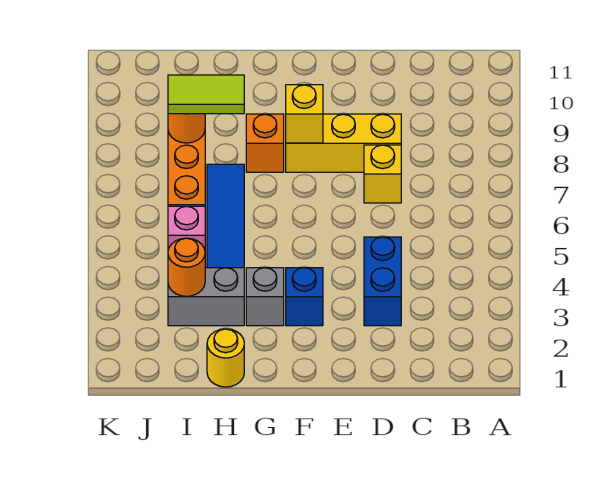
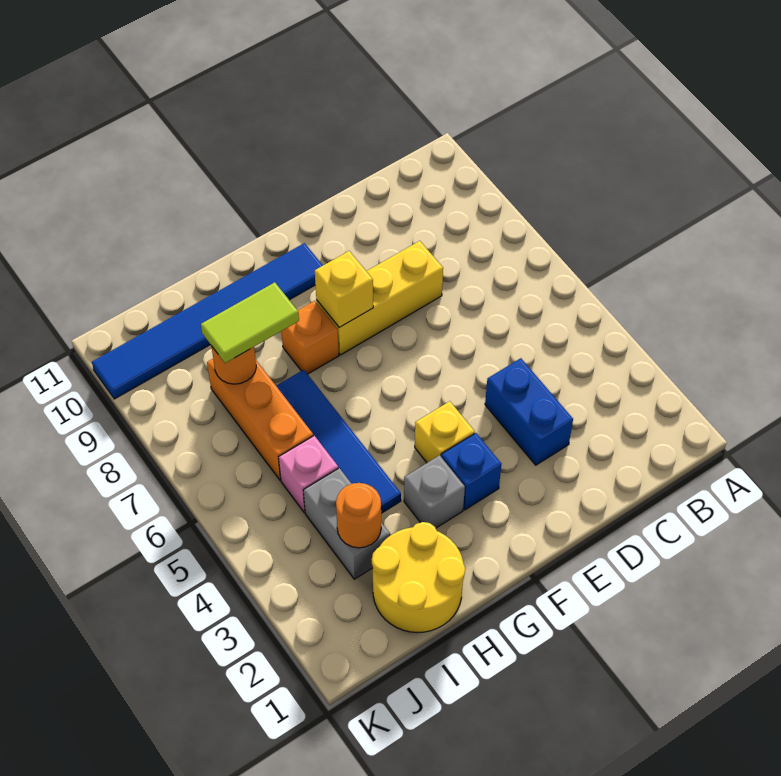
yellow 1x1 brick [364,145,401,203] -> yellow 1x1 brick moved to [415,401,475,463]
none -> blue 1x6 tile [92,243,323,399]
yellow 1x1 round brick [207,329,244,387] -> yellow 2x2 round brick [372,522,465,633]
grey 1x2 brick [168,268,244,326] -> grey 1x2 brick turned to [303,468,390,579]

